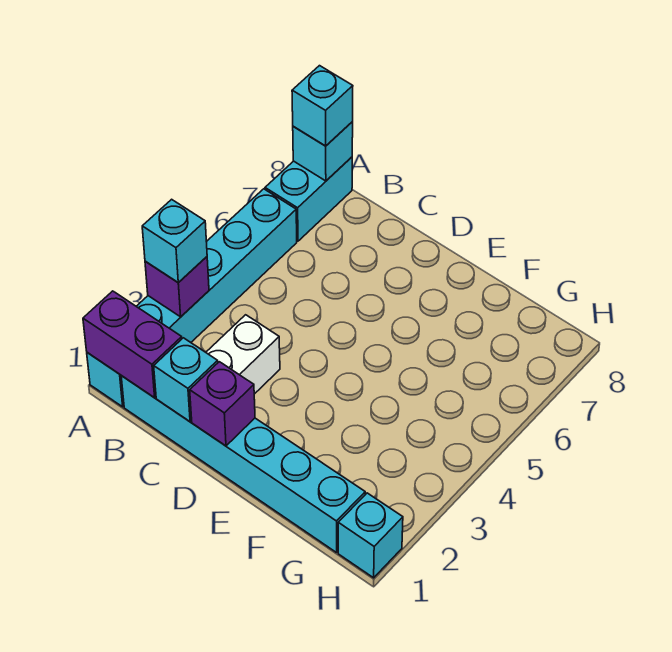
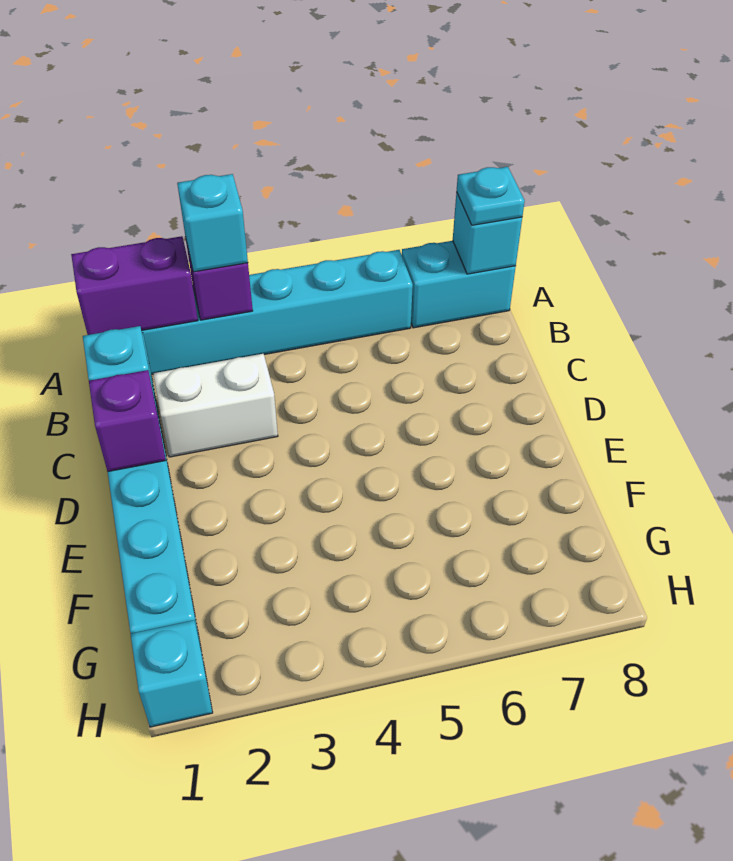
purple 1x2 brick [83,291,182,398] -> purple 1x2 brick turned to [71,236,198,335]
cyan 1x1 brick [292,66,353,146] -> cyan 1x1 plate [457,167,525,225]

